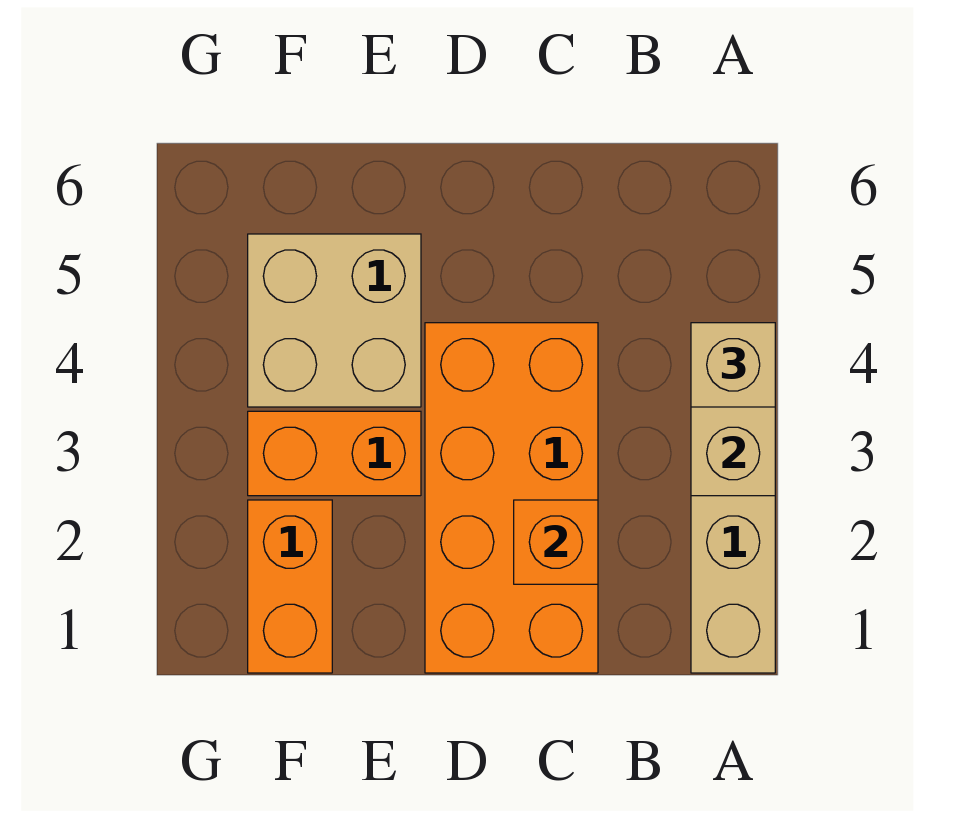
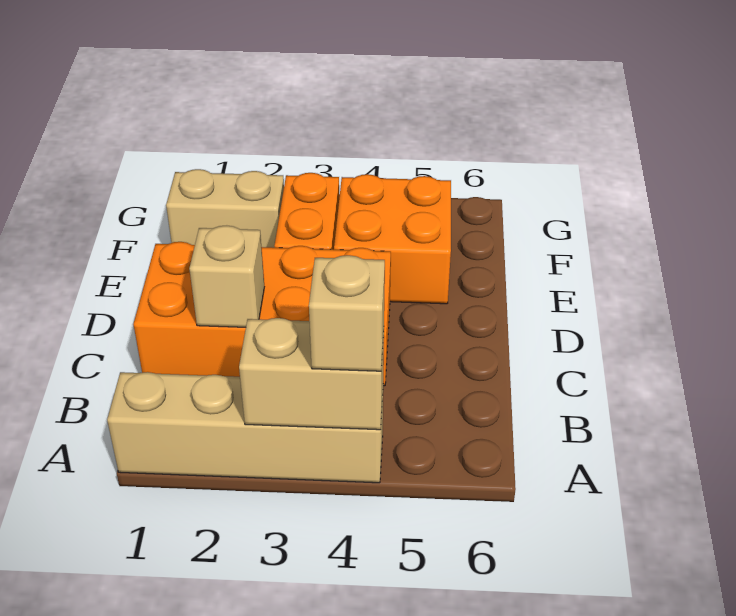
orange 1x1 brick [514,500,598,584] -> tan 1x1 brick [189,226,264,327]
tan 2x2 brick [248,234,421,407] -> orange 2x2 brick [334,174,451,304]
orange 1x2 brick [248,500,332,673] -> tan 1x2 brick [166,169,284,248]

